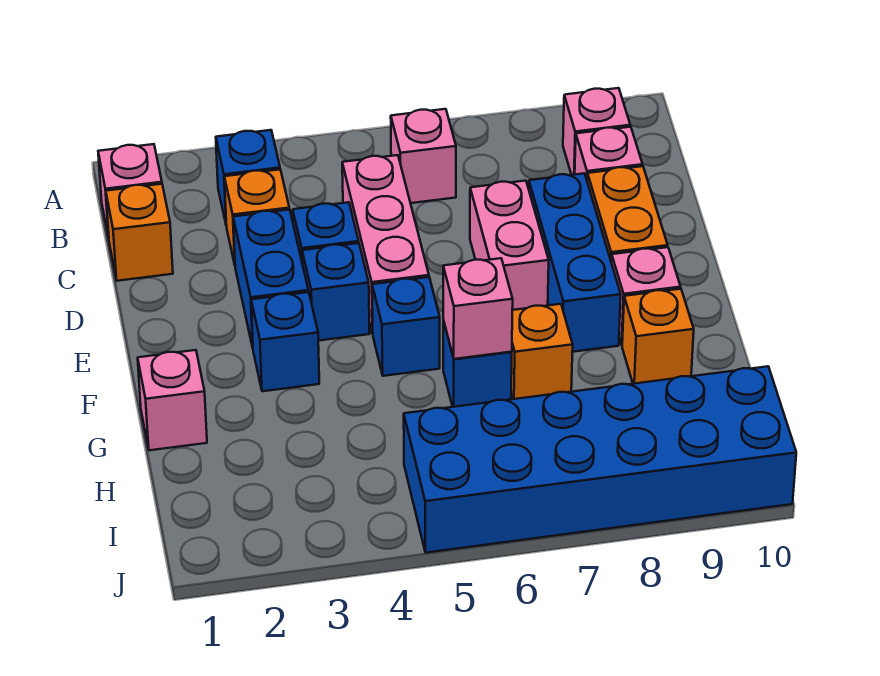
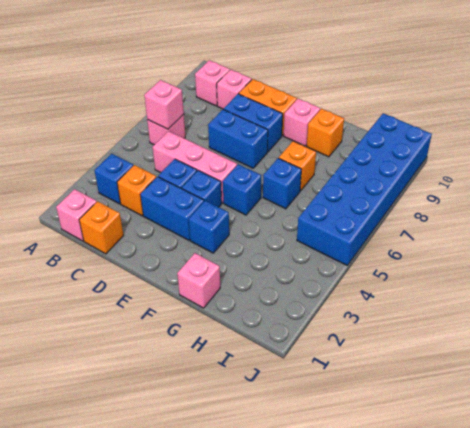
pink 1x2 brick [470,181,549,310] -> blue 1x2 brick [208,109,268,168]
blue 1x3 brick [529,173,621,352] -> blue 1x2 brick [224,94,283,152]
pink 1x1 brick [443,258,513,359] -> pink 1x1 brick moved to [144,80,184,129]

